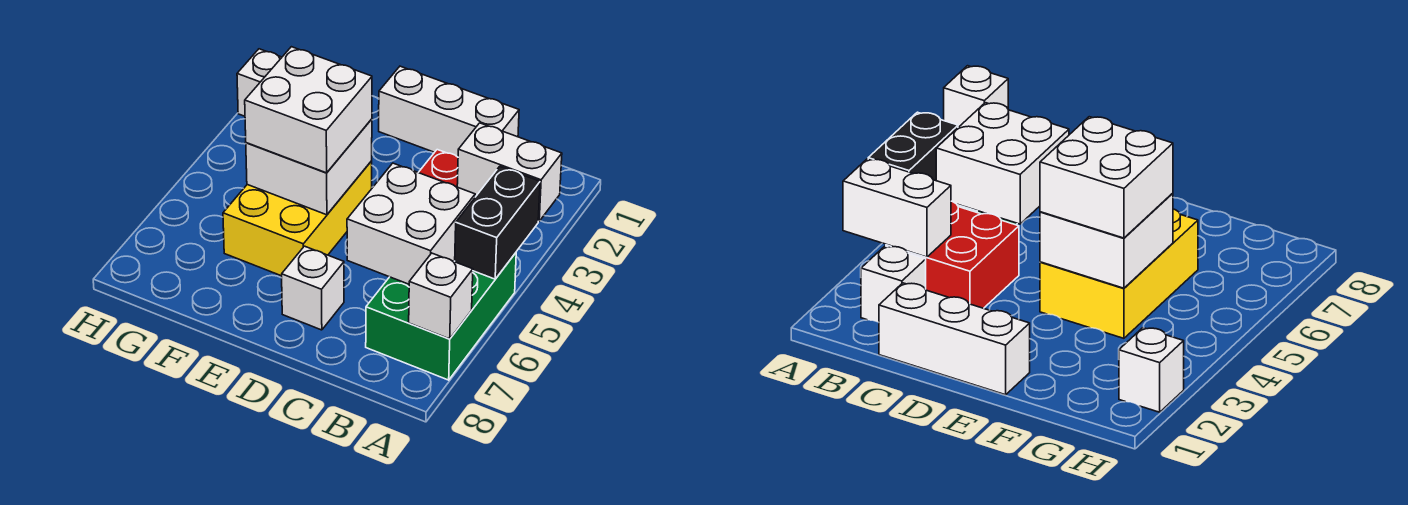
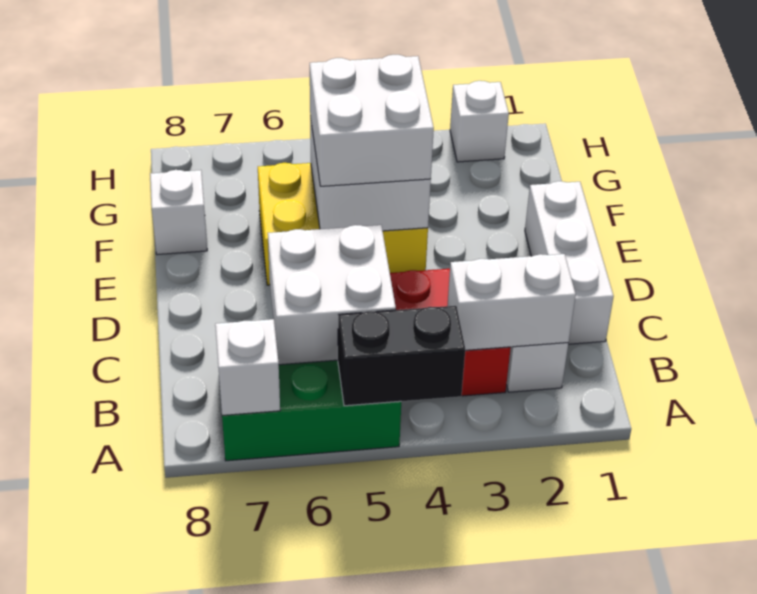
white 1x2 brick [457,123,562,221] -> white 1x2 brick turned to [447,254,576,350]
white 1x1 brick [282,246,344,330] -> white 1x1 brick moved to [150,170,207,255]

